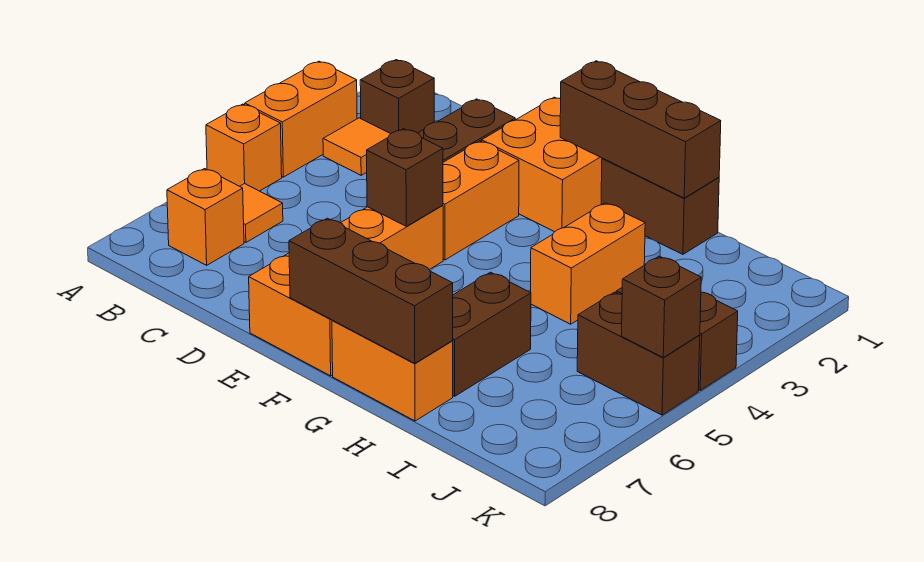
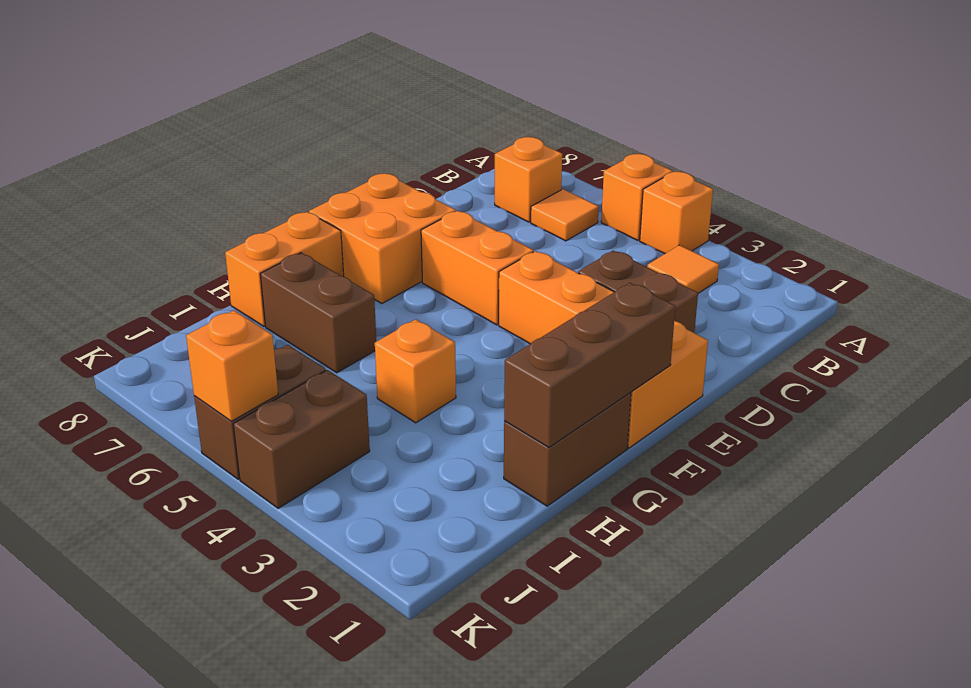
orange 1x2 brick [245,61,357,177] -> orange 1x1 brick [640,172,713,254]
brown 1x1 brick [360,60,434,134] -> none
brown 1x1 brick [367,129,443,226] -> none
brown 1x3 brick [289,218,453,363] -> none
orange 1x2 brick [531,203,645,324] -> orange 1x1 brick [375,319,456,423]
brown 1x1 brick [622,256,701,357] -> orange 1x1 brick [186,310,278,421]

